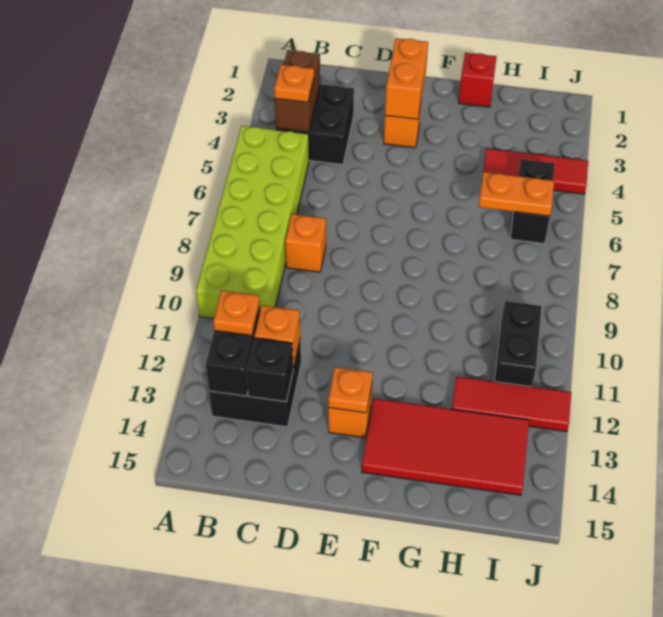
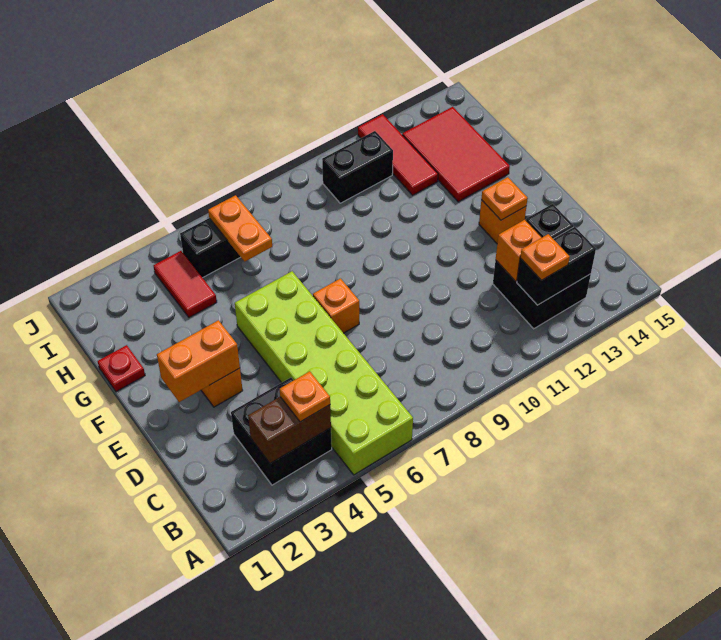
lime 2x6 brick [196,126,309,319] -> lime 2x6 brick turned to [235,271,413,475]
orange 1x1 brick [285,214,326,272] -> orange 1x1 brick moved to [313,278,359,333]
red 2x4 tile [362,398,529,495] -> red 2x3 tile [402,107,510,202]
red 1x1 brick [459,53,497,107] -> red 1x1 plate [98,345,145,392]
red 1x3 tile [483,148,588,194] -> red 1x2 tile [153,251,217,317]

